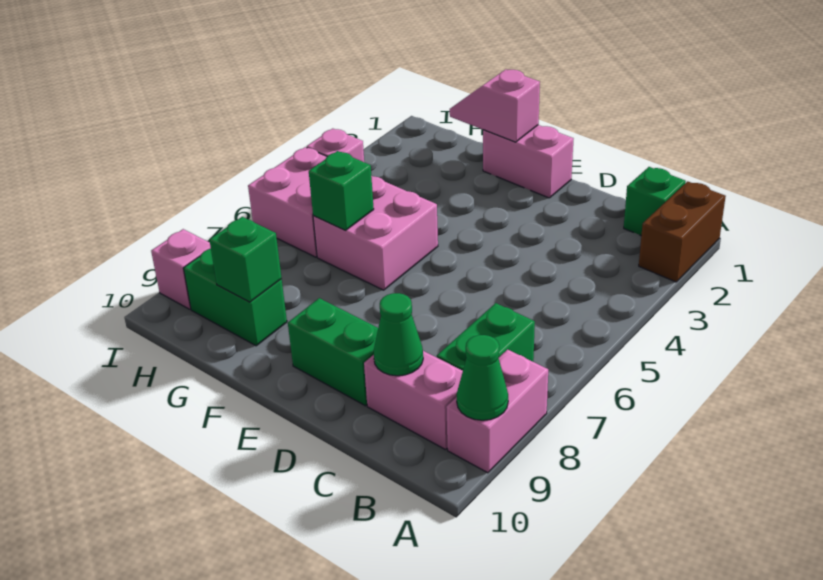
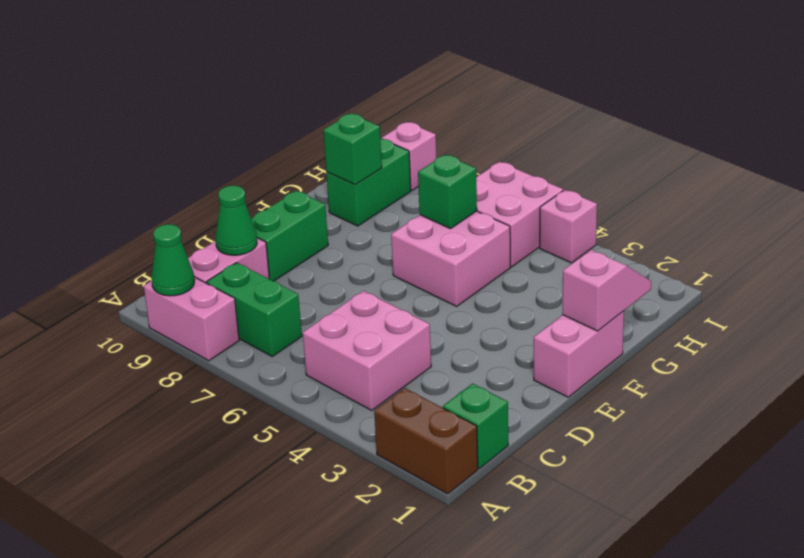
none -> pink 2x2 brick [303,291,431,410]

